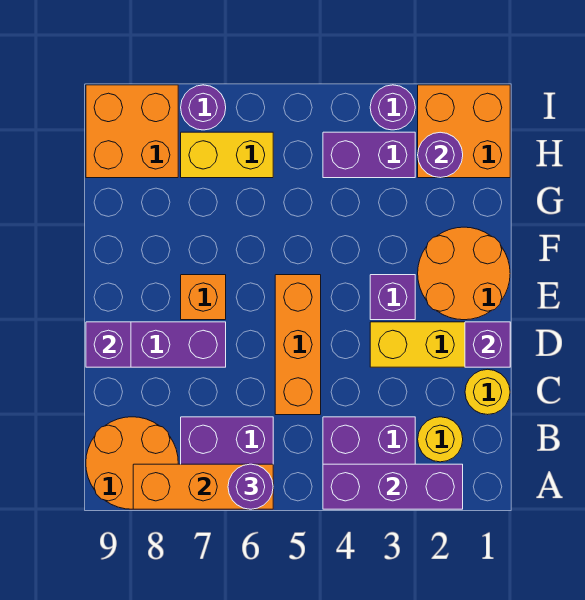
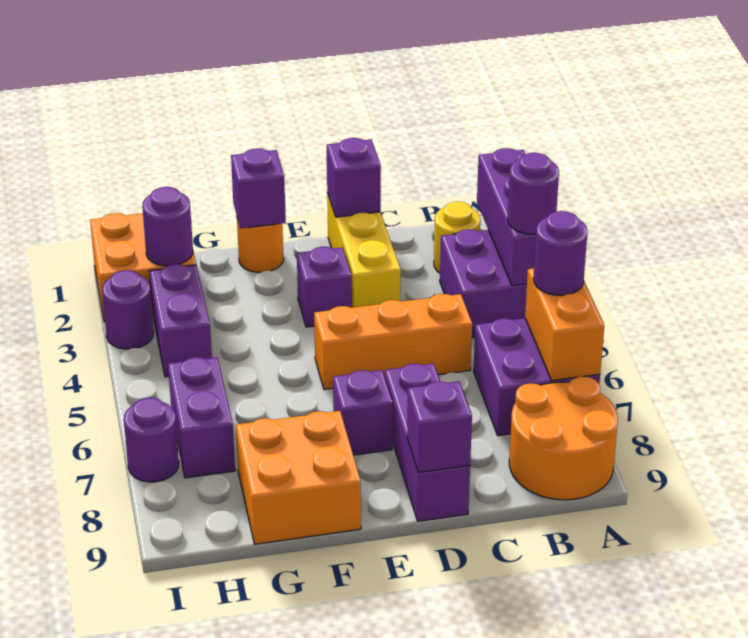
none -> purple 1x1 round brick [508,153,559,234]
orange 1x3 brick [133,464,273,509] -> orange 1x2 brick [525,268,604,381]
yellow 1x1 round brick [465,369,510,415] -> none
orange 2x2 round brick [418,227,510,320] -> orange 1x1 round brick [237,218,284,272]
orange 1x1 brick [181,275,226,320] -> purple 1x1 brick [333,370,393,455]
none -> purple 1x1 brick [231,148,286,228]
yellow 1x2 brick [181,132,273,178] -> purple 1x2 brick [168,357,235,478]
orange 2x2 brick [86,85,178,178] -> orange 2x2 brick moved to [236,411,361,544]

